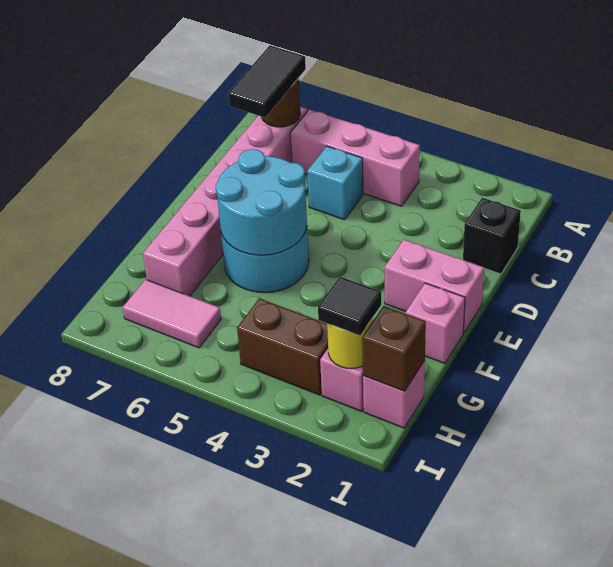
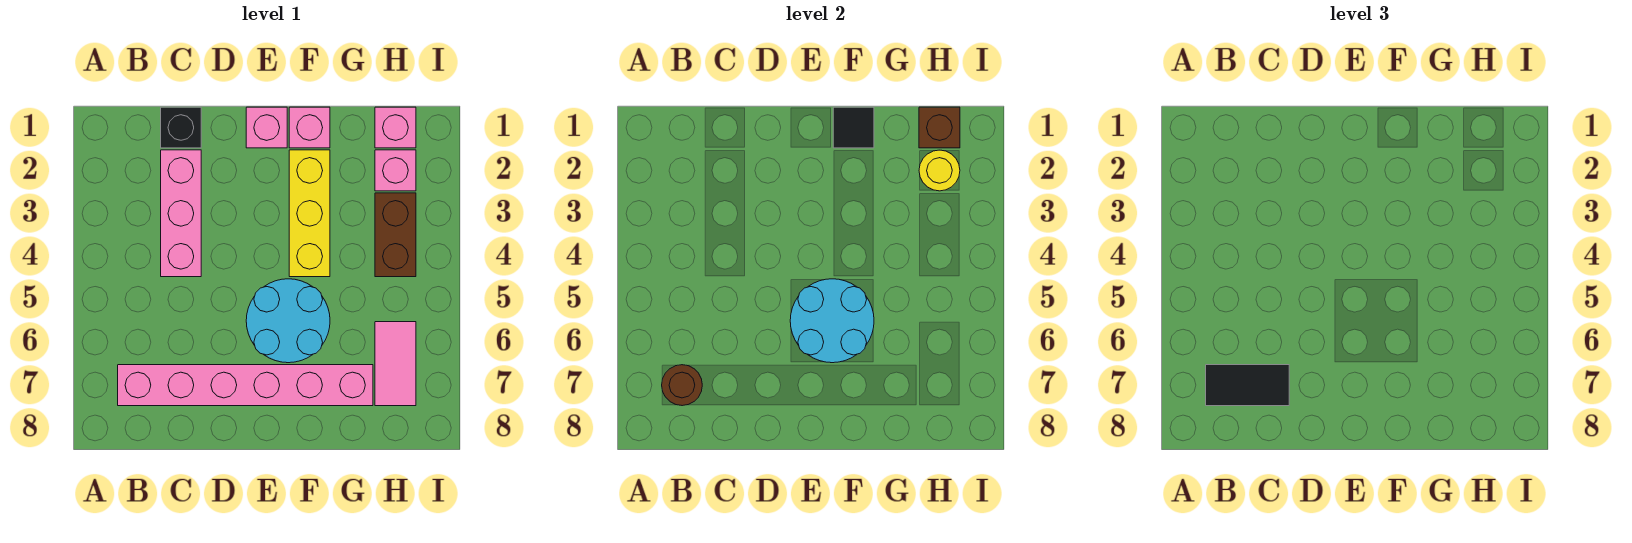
pink 1x3 brick [290,109,420,206] -> pink 1x3 brick moved to [161,150,201,277]
cyan 1x1 brick [307,146,363,220] -> none
pink 1x2 brick [385,240,484,333] -> pink 1x1 brick [246,107,287,148]
none -> yellow 1x3 brick [289,150,330,277]
black 1x1 tile [318,277,381,335] -> black 1x1 tile moved to [833,107,874,148]

